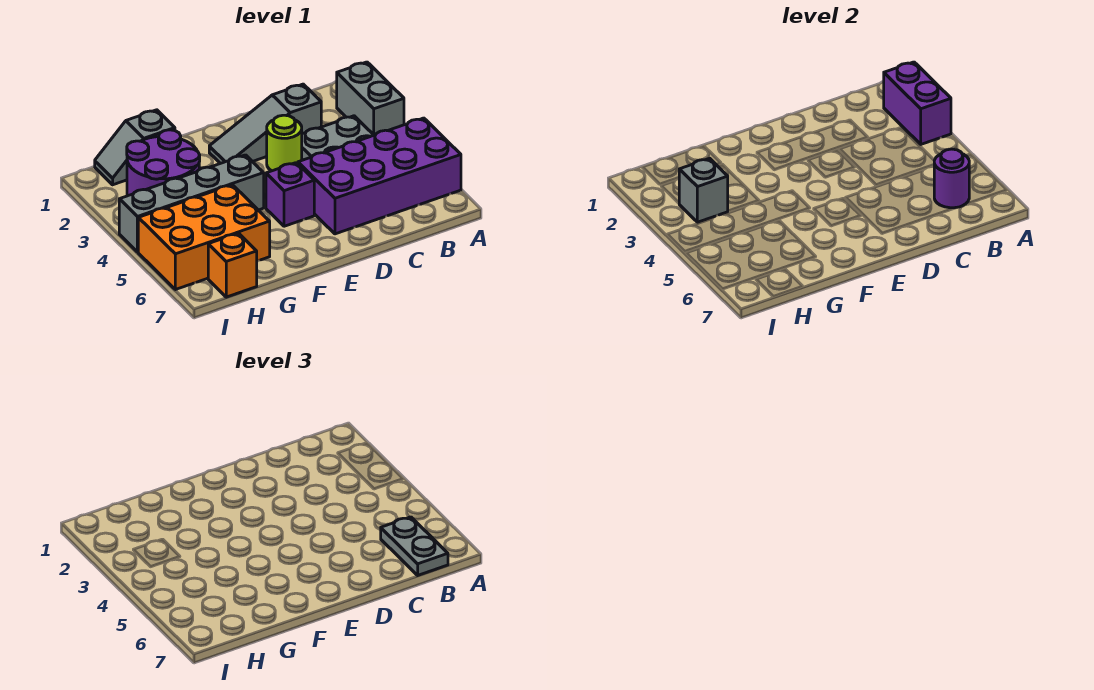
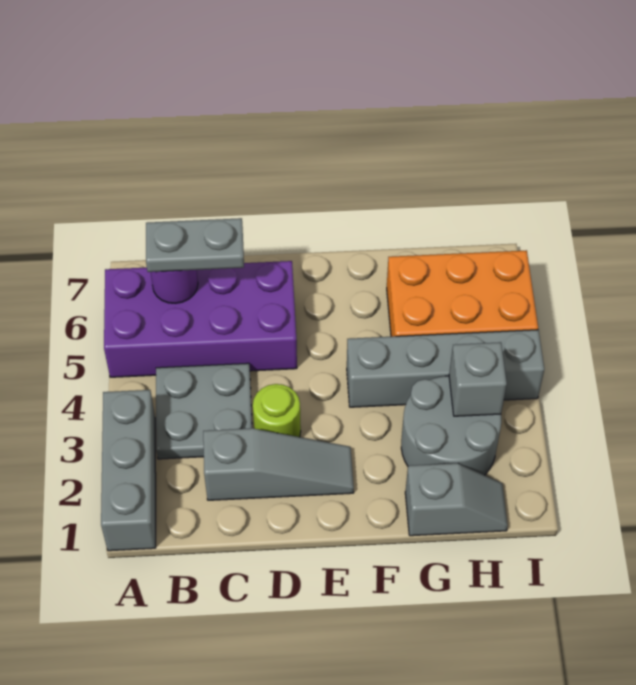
grey 1x2 brick [337,62,404,135] -> grey 1x3 brick [101,390,156,551]
purple 1x2 brick [884,62,951,144] -> none
grey 1x2 plate [381,517,448,575] -> grey 1x2 plate turned to [146,218,244,272]
purple 1x1 brick [266,163,314,226] -> none
purple 2x2 round brick [127,130,200,196] -> grey 2x2 round brick [401,376,501,475]
orange 1x1 brick [208,233,257,297] -> none

